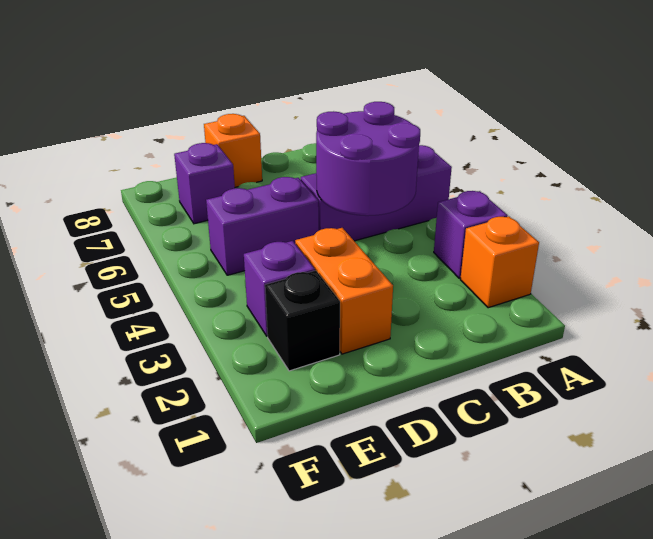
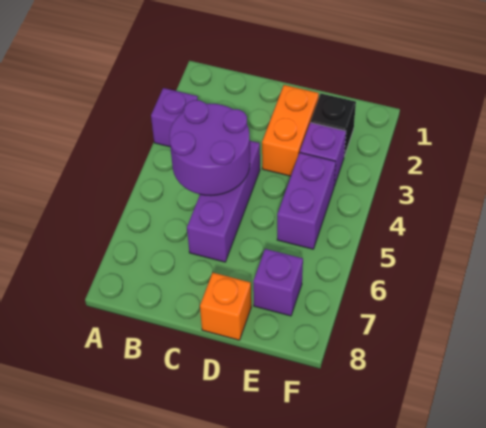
orange 1x1 brick [460,216,539,308] -> none
purple 1x3 brick [301,145,452,241] -> purple 1x3 brick turned to [187,141,260,262]
purple 1x2 brick [206,177,319,275] -> purple 1x2 brick turned to [277,153,336,249]

